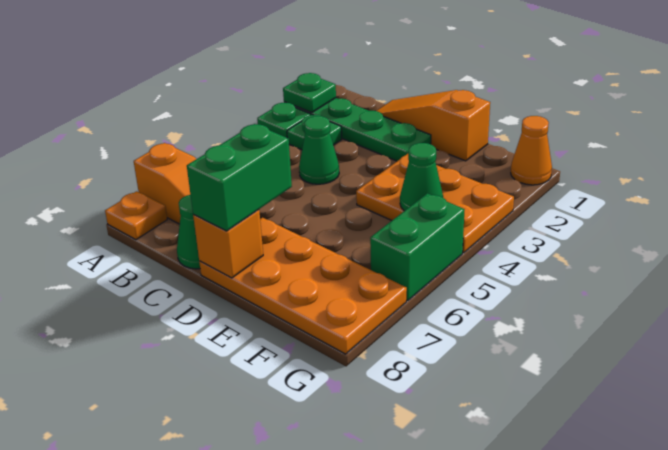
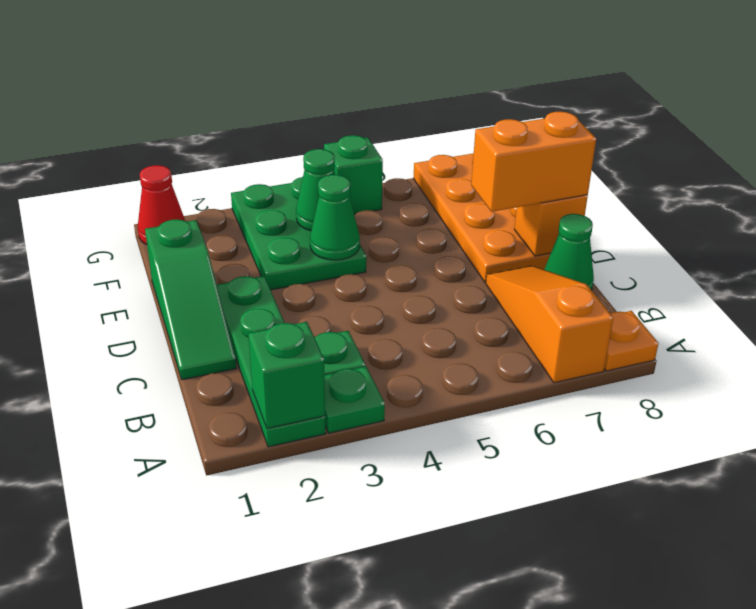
green 1x1 plate [283,73,336,113] -> green 1x1 brick [248,322,325,429]
orange 1x3 slope [377,90,490,161] -> green 1x3 slope [145,219,236,380]
green 1x1 cone [299,116,339,184] -> green 1x1 cone moved to [310,175,360,260]
green 1x2 brick [187,124,292,231] -> orange 1x2 brick [471,112,596,212]
orange 2x3 plate [356,154,514,253] -> green 2x3 plate [231,177,366,290]
orange 1x1 cone [511,116,552,185] -> red 1x1 cone [138,165,185,245]
green 1x2 brick [370,193,465,301] -> green 1x1 brick [324,135,383,214]

